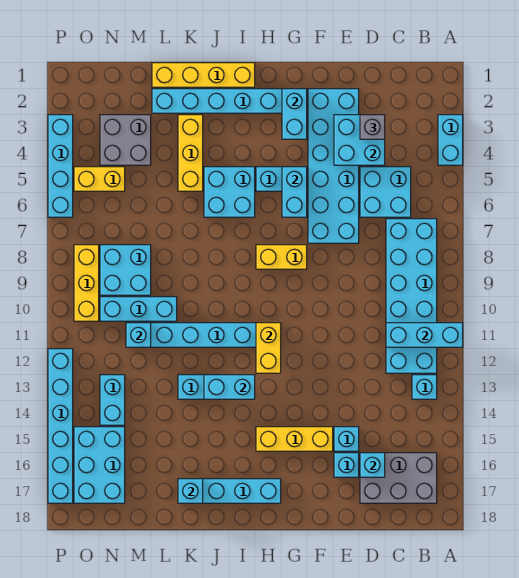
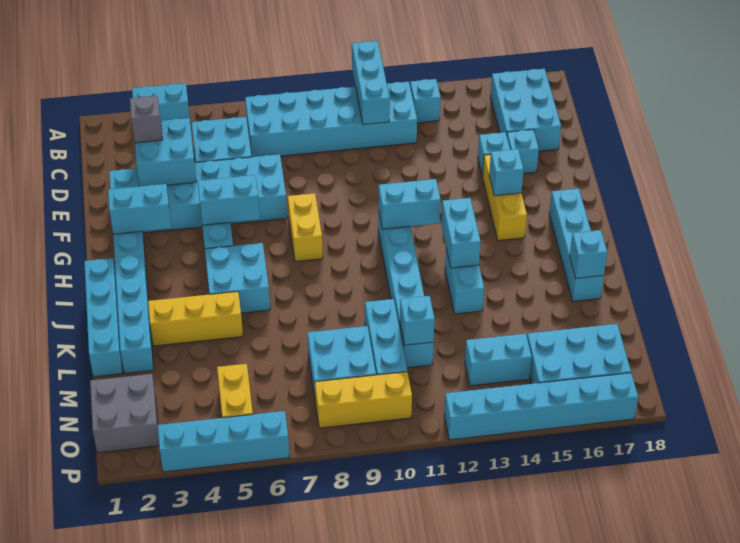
grey 2x3 brick [360,453,437,503] -> cyan 2x3 brick [491,69,561,151]
cyan 1x1 brick [360,453,385,477] -> cyan 1x1 brick moved to [489,149,524,196]
yellow 1x2 brick [256,323,281,373] -> cyan 1x2 brick [379,179,441,229]
yellow 1x4 brick [152,63,255,87] -> cyan 1x4 brick [84,258,123,377]
grey 2x2 brick [100,115,151,165] -> grey 2x2 brick moved to [90,374,159,453]

